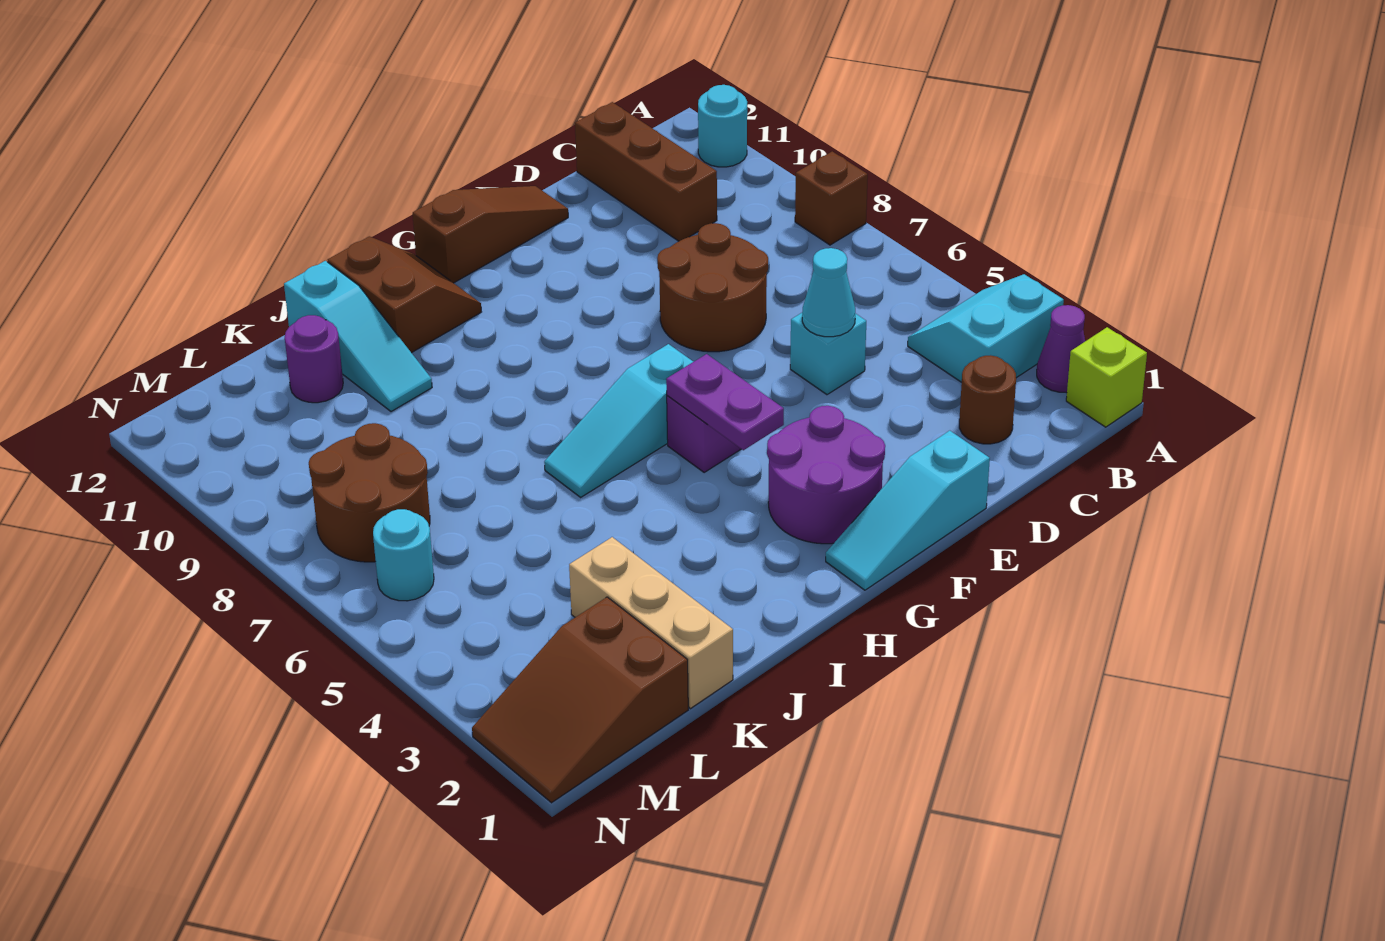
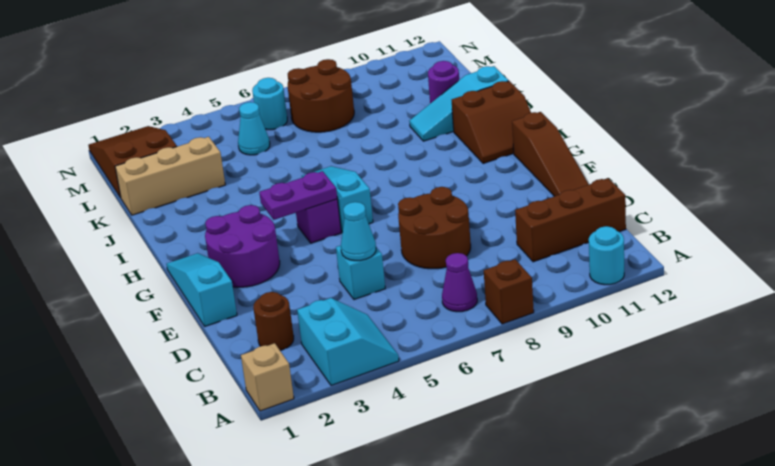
lime 1x1 brick [1066,327,1147,427] -> tan 1x1 brick [241,343,294,411]
purple 1x1 cone [1037,305,1085,393] -> purple 1x1 cone moved to [442,253,477,312]
none -> cyan 1x1 cone [238,102,270,155]

